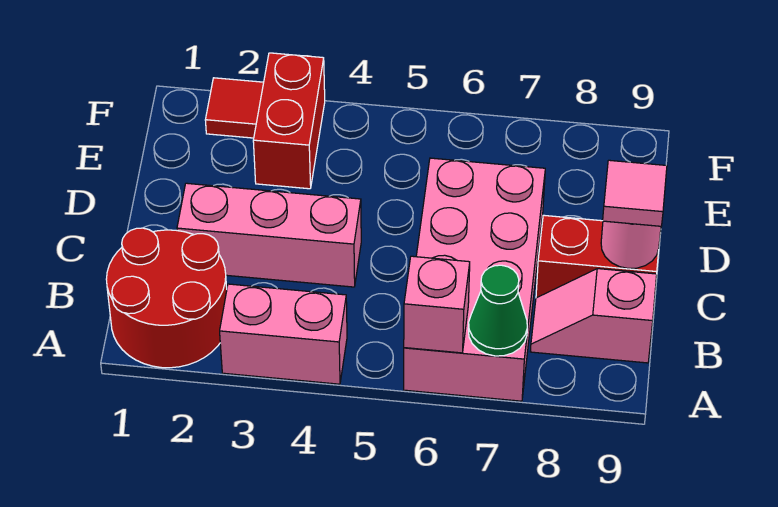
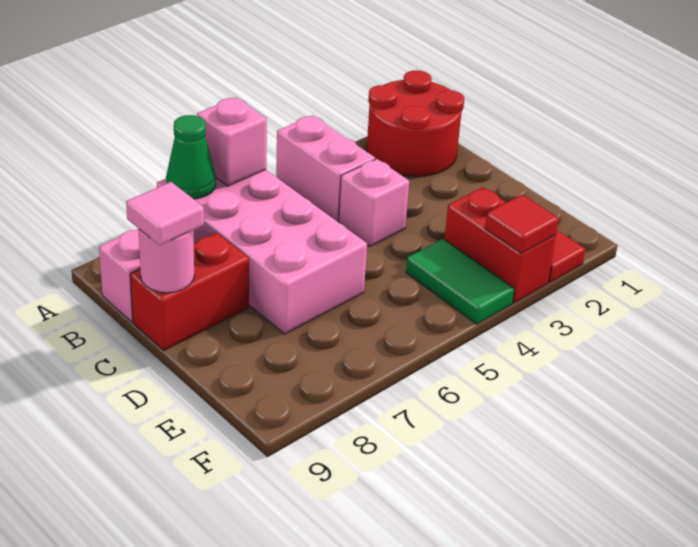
pink 1x2 brick [220,284,347,384] -> pink 1x2 brick turned to [276,115,375,222]
pink 1x3 brick [177,183,361,287] -> pink 1x1 brick [339,159,409,246]
none -> green 1x2 tile [406,239,514,324]
none -> red 1x1 tile [485,195,559,254]

